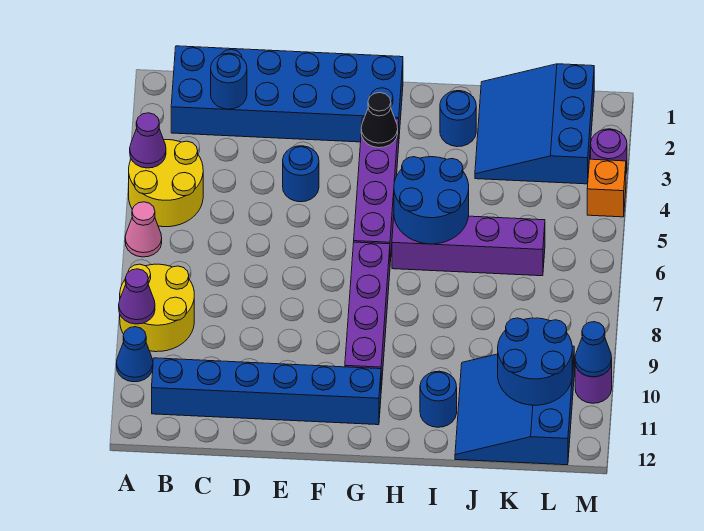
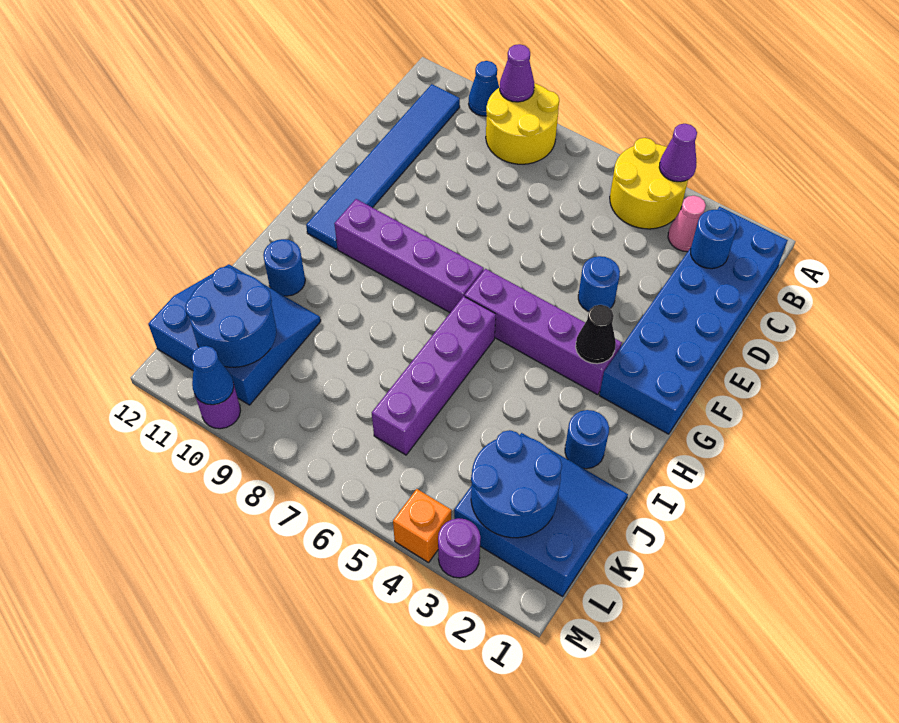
pink 1x1 cone [125,202,162,257] -> pink 1x1 cone moved to [668,196,706,252]
blue 1x6 brick [152,358,381,425] -> blue 1x6 tile [306,84,460,249]
blue 2x2 round brick [394,157,469,244] -> blue 2x2 round brick moved to [471,430,562,538]

